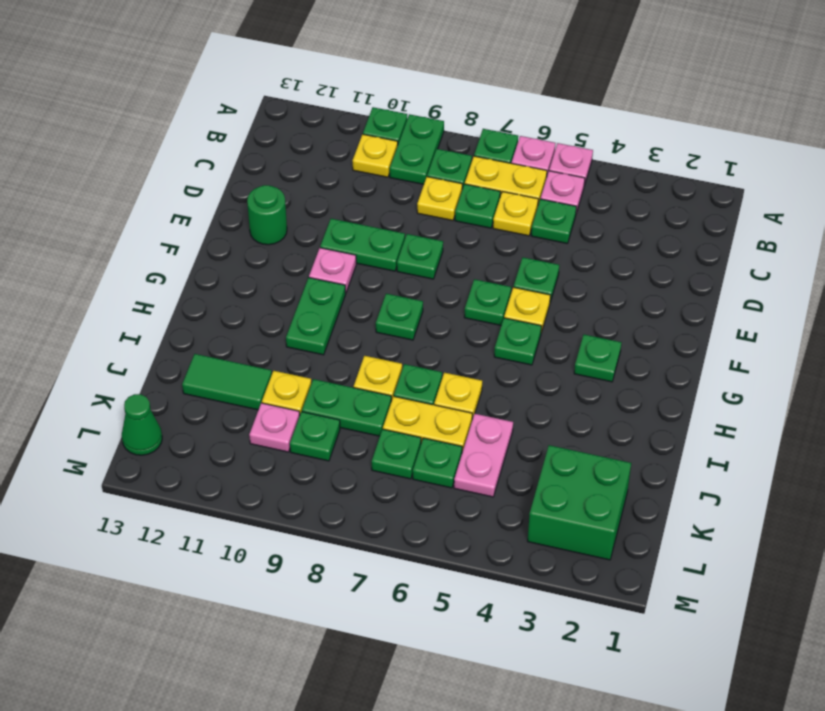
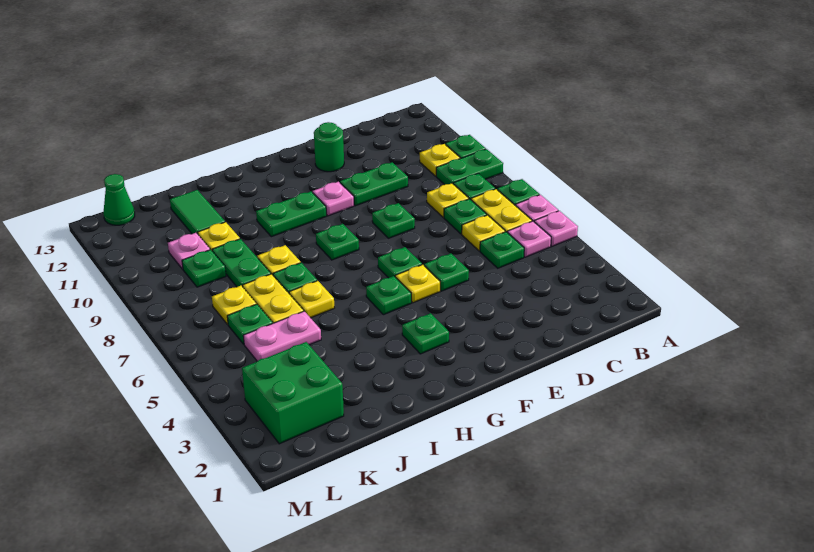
green 1x2 plate [320,219,405,271] -> green 1x2 plate turned to [340,162,408,206]
green 1x1 plate [372,429,421,479] -> yellow 1x1 plate [212,286,256,324]

